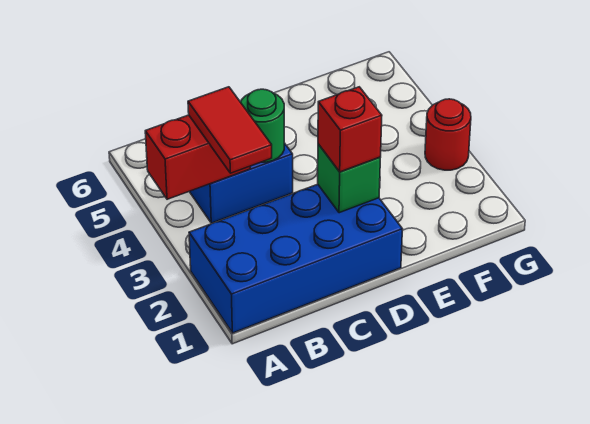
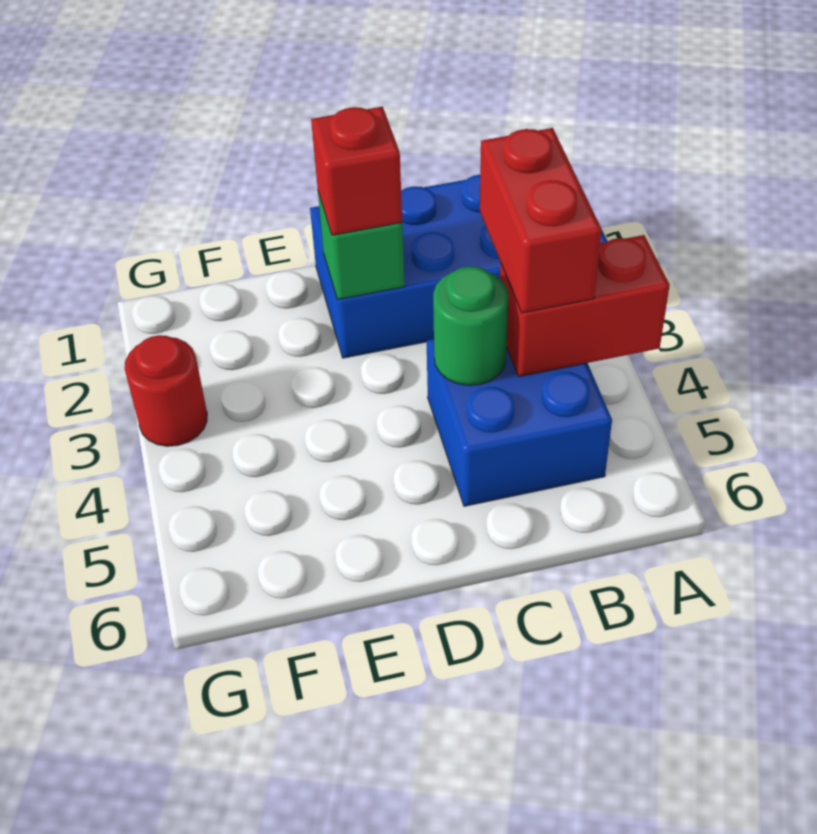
red 1x2 tile [188,87,272,173] -> red 1x2 brick [480,128,601,313]

